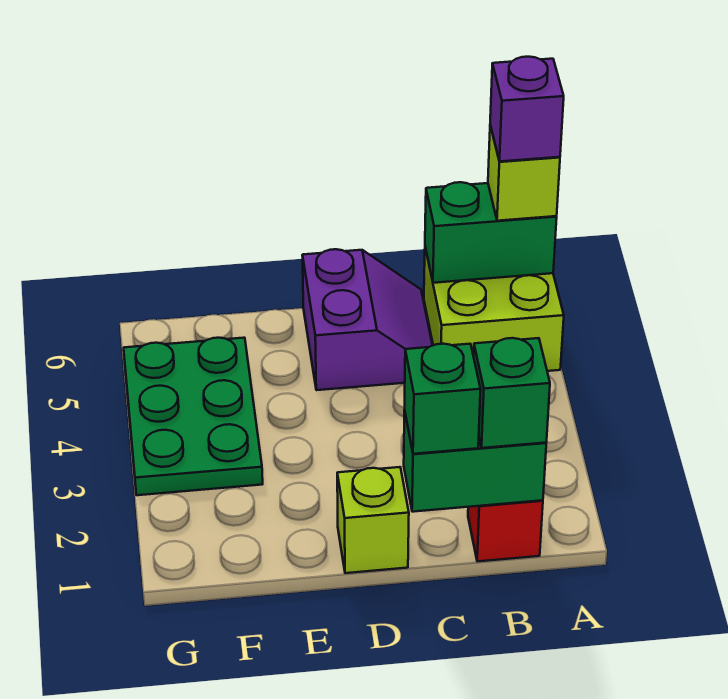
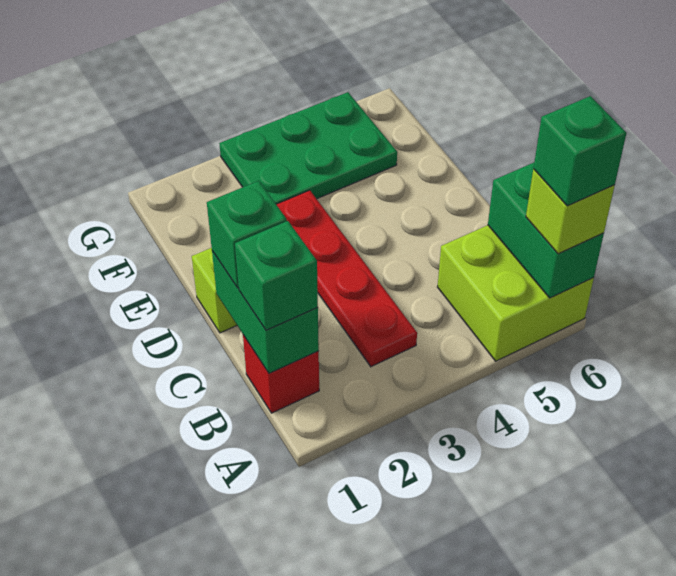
purple 1x1 brick [490,57,564,162] -> green 1x1 brick [533,96,626,206]
none -> red 1x4 plate [276,190,417,367]
purple 2x2 slope [302,249,433,390] -> none

